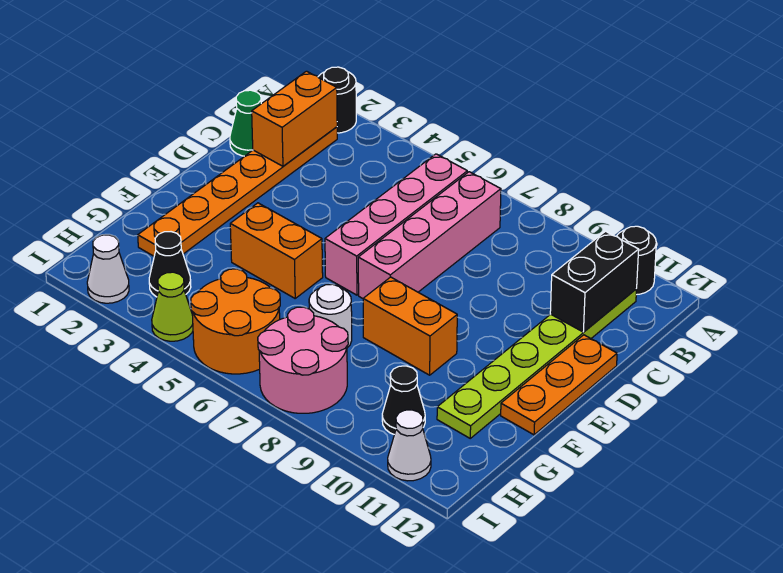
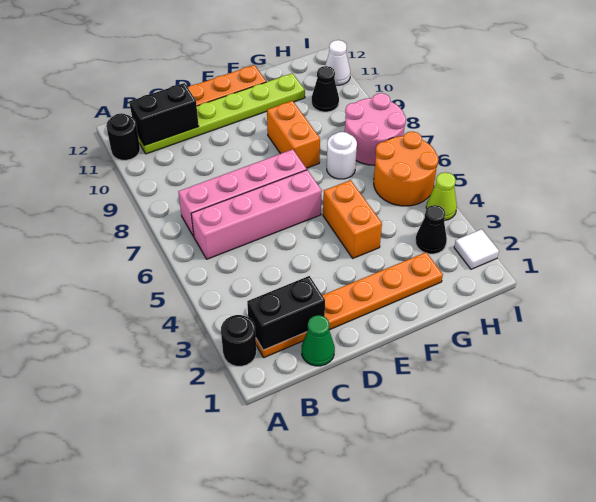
orange 1x2 brick [252,71,337,166] -> black 1x2 brick [247,276,325,350]
white 1x1 cone [87,235,129,303] -> white 1x1 tile [454,229,499,269]

